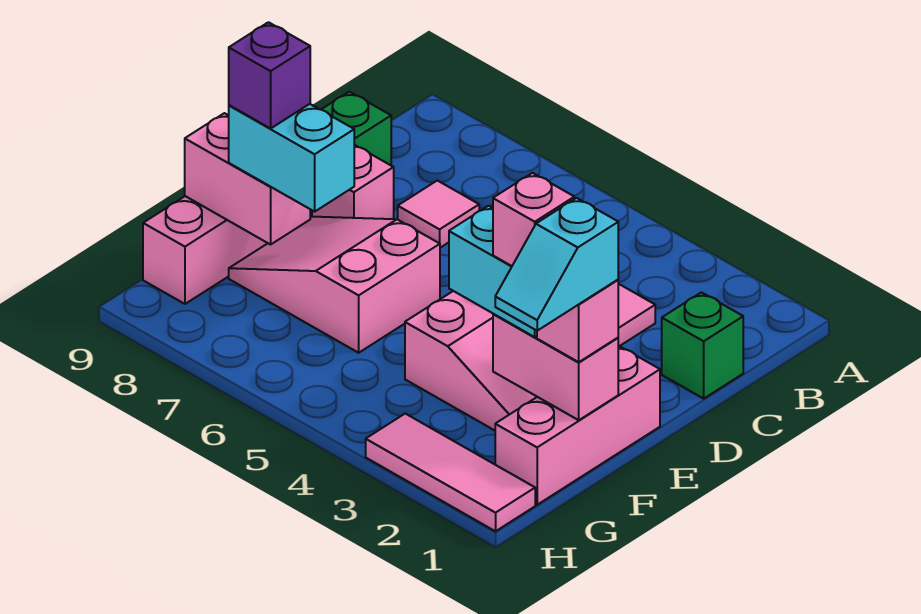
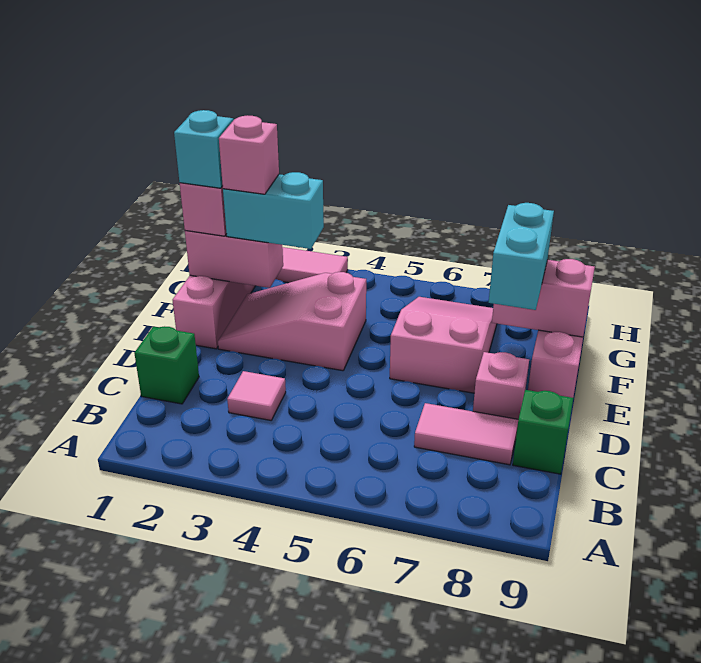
pink 1x1 tile [398,180,479,248] -> pink 1x2 tile [414,403,518,465]
pink 2x3 slope [229,216,440,353] -> pink 2x3 slope turned to [390,297,497,393]
cyan 1x2 brick [229,104,354,212] -> cyan 1x2 brick turned to [489,203,554,310]
purple 1x1 brick [229,22,310,128] -> none

